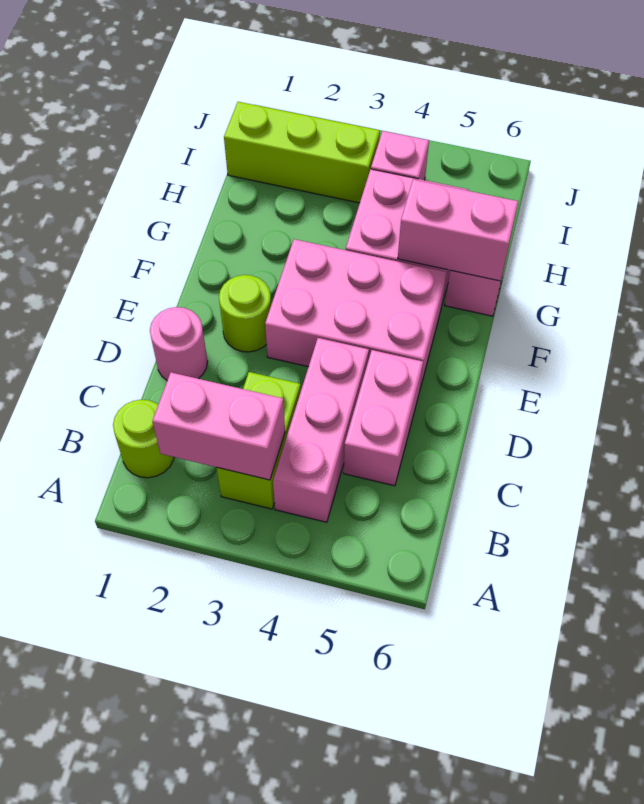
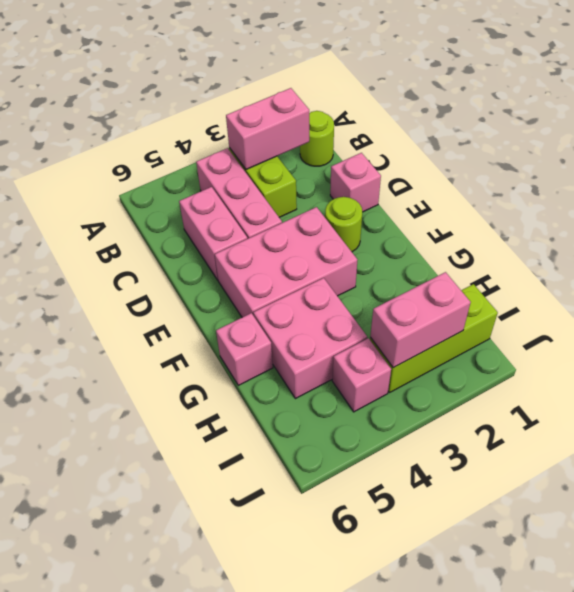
pink 1x1 round brick [150,307,208,380] -> pink 1x1 brick [330,153,381,212]
pink 1x2 brick [398,180,518,281] -> pink 1x2 brick moved to [370,272,471,368]

